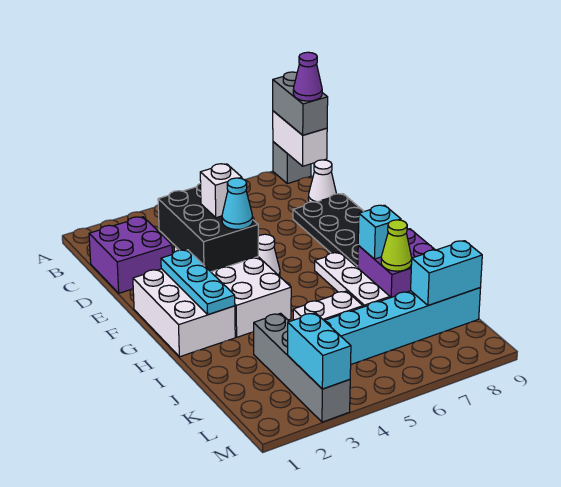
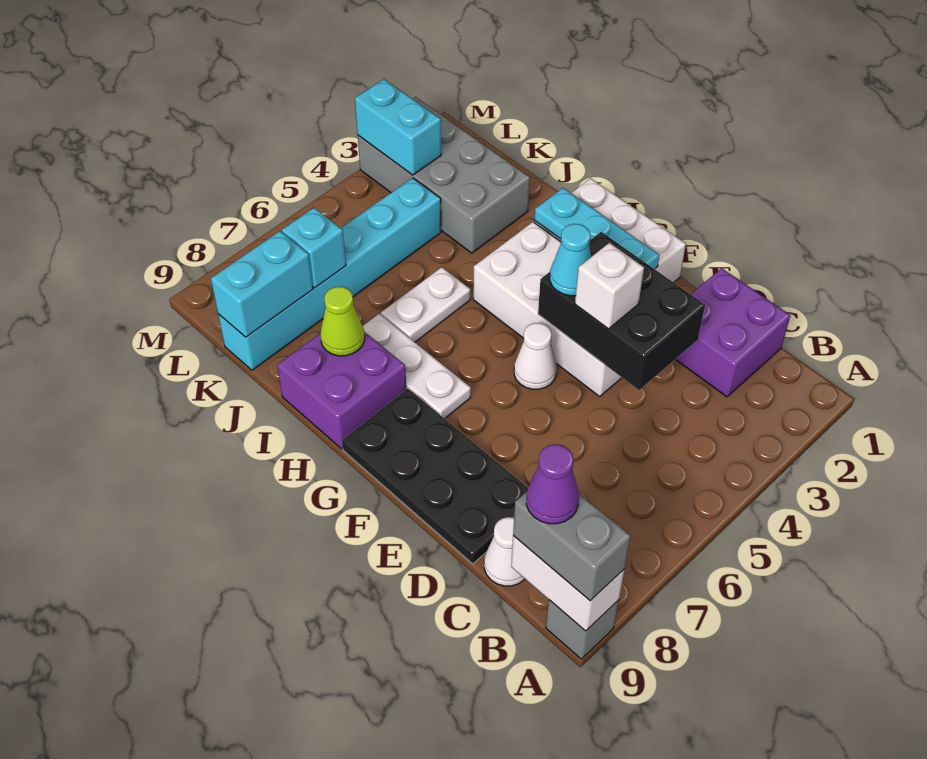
cyan 1x1 brick [358,205,401,259] -> cyan 1x1 brick moved to [282,208,346,288]
grey 1x4 brick [254,313,350,422] -> grey 2x4 brick [358,97,530,253]

